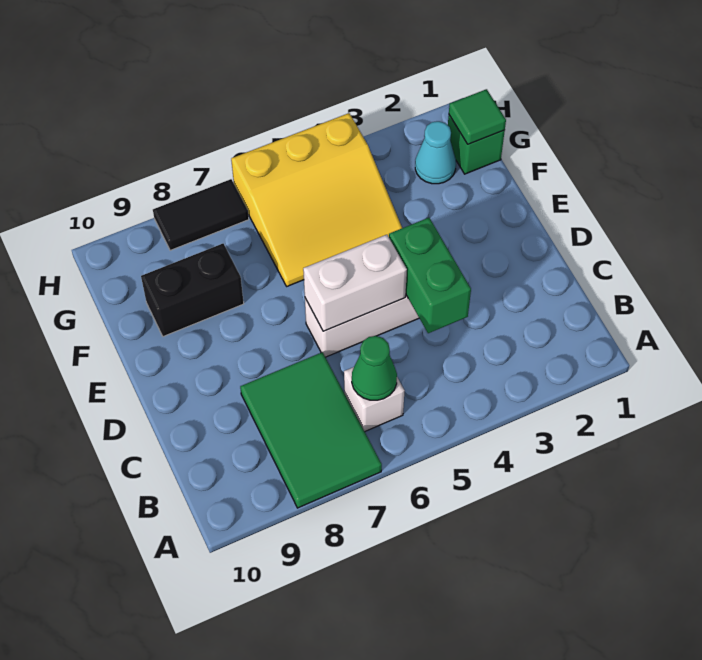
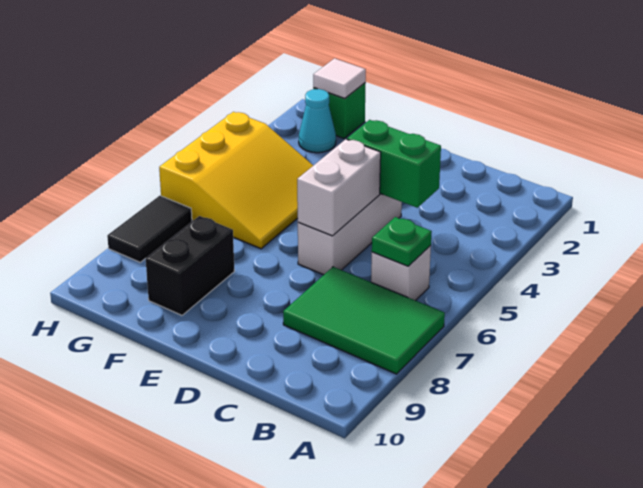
green 1x1 cone [352,336,397,400] -> green 1x1 plate [372,217,432,266]
green 1x1 tile [449,89,506,144] -> white 1x1 tile [313,58,366,99]

